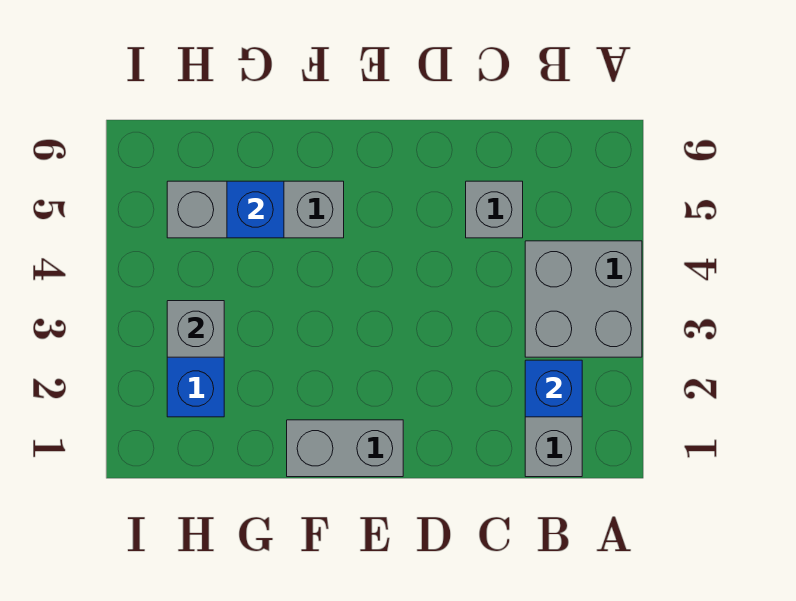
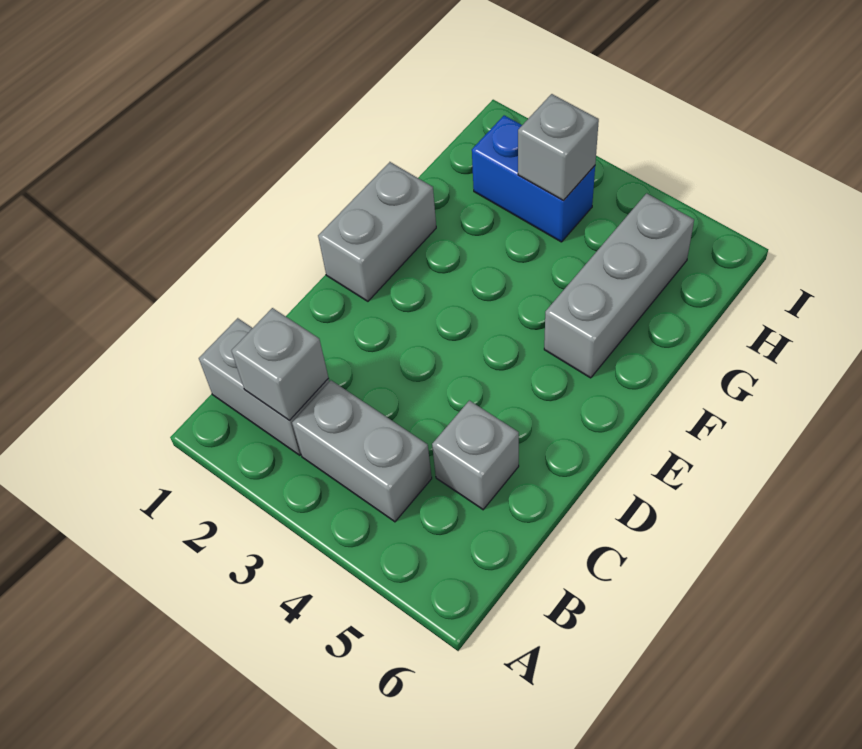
grey 2x2 brick [525,241,642,357] -> grey 1x2 brick [292,380,432,522]
blue 1x1 brick [525,360,582,417] -> grey 1x1 brick [231,308,328,420]
blue 1x1 brick [227,181,284,238] -> none

